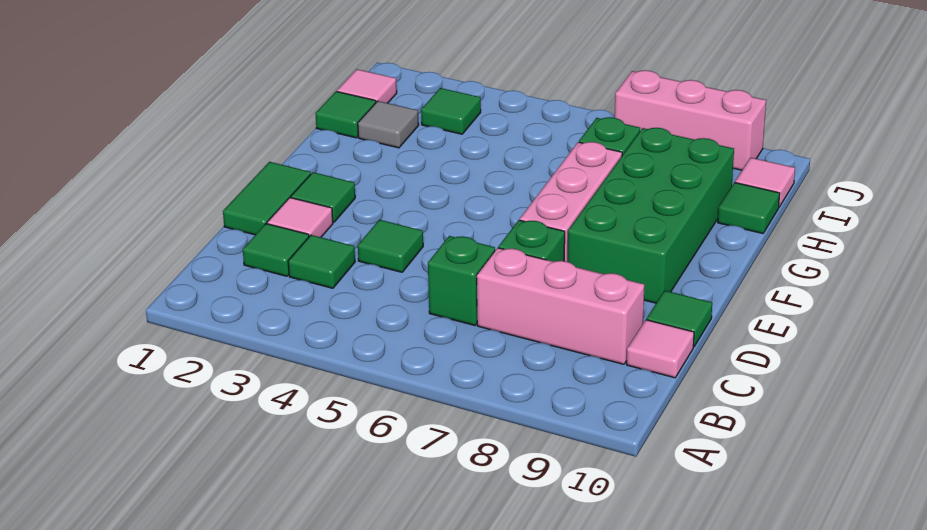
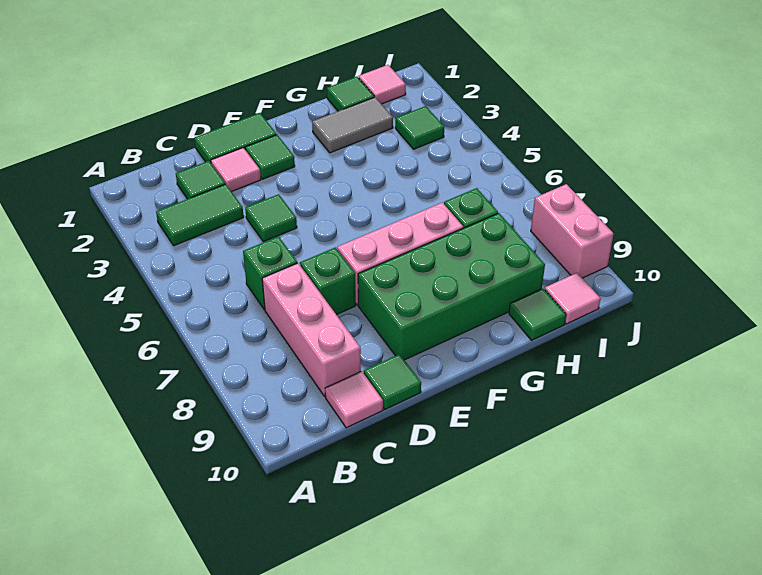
green 1x1 tile [288,235,355,288] -> green 1x2 tile [156,184,244,246]
grey 1x1 tile [358,101,419,148] -> grey 1x2 tile [312,97,393,153]
pink 1x3 brick [615,70,766,170] -> pink 1x2 brick [531,184,614,278]

